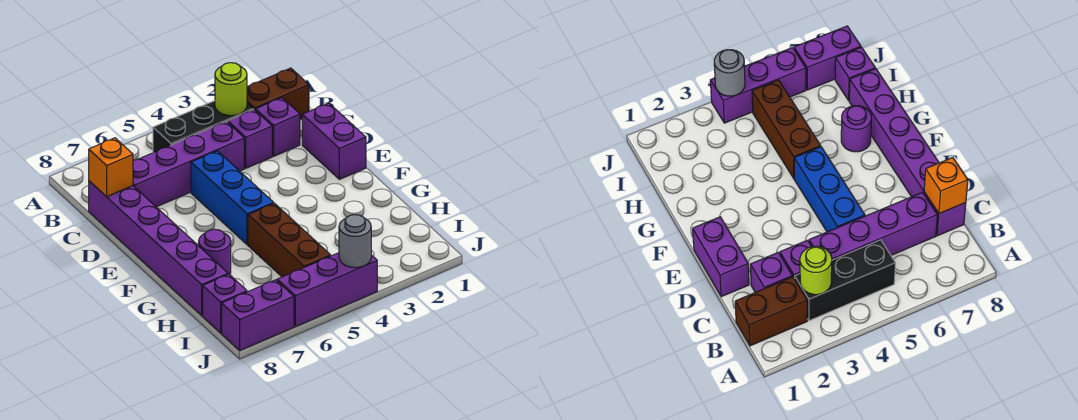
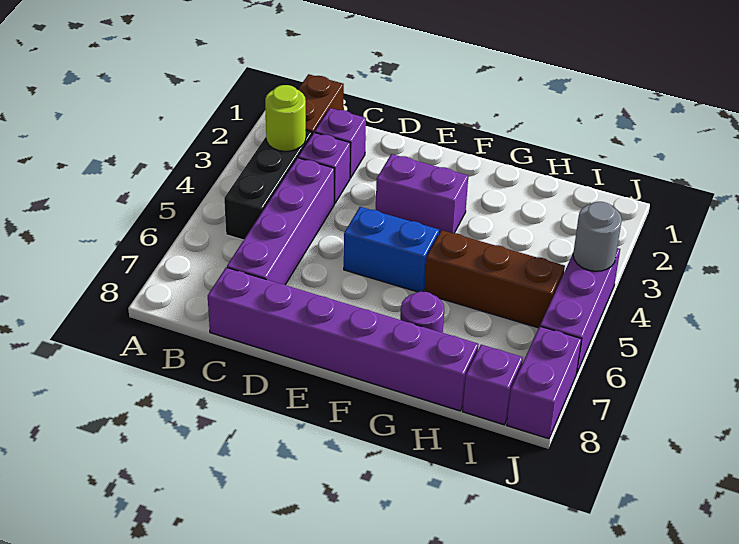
orange 1x1 brick [89,138,133,197] -> none
purple 1x2 brick [302,103,366,179] -> purple 1x2 brick moved to [376,154,468,233]
blue 1x3 brick [191,151,274,245] -> blue 1x2 brick [344,207,439,292]

